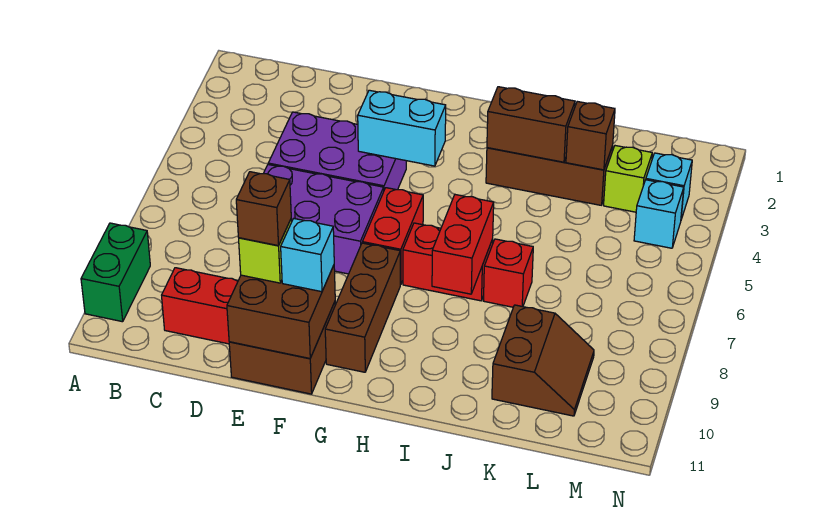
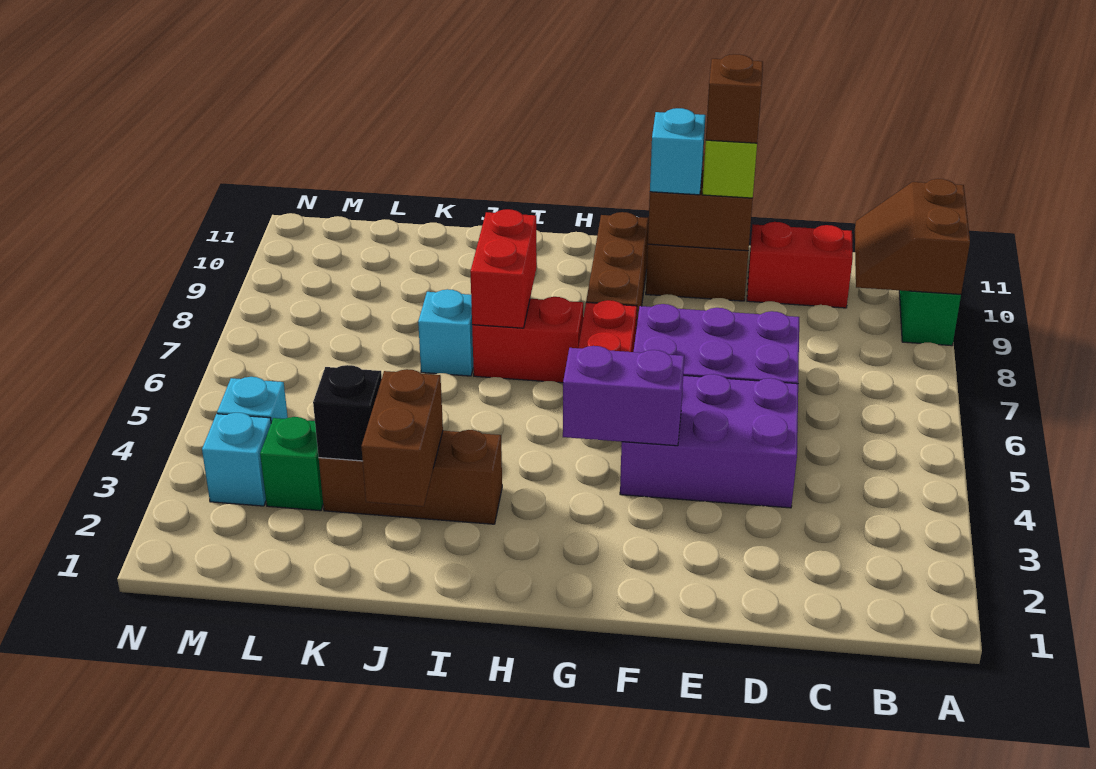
cyan 1x2 brick [358,90,446,166] -> purple 1x2 brick [563,346,684,446]
brown 1x2 brick [487,87,575,162] -> brown 1x2 brick turned to [361,369,443,506]
red 1x1 brick [484,239,533,307] -> cyan 1x1 brick [418,289,473,376]
brown 1x1 brick [566,101,615,170] -> black 1x1 brick [313,365,382,461]
brown 2x2 slope [492,305,594,416] -> brown 2x2 slope moved to [855,179,970,294]
lime 1x1 brick [604,146,652,212] -> green 1x1 brick [260,417,323,511]

